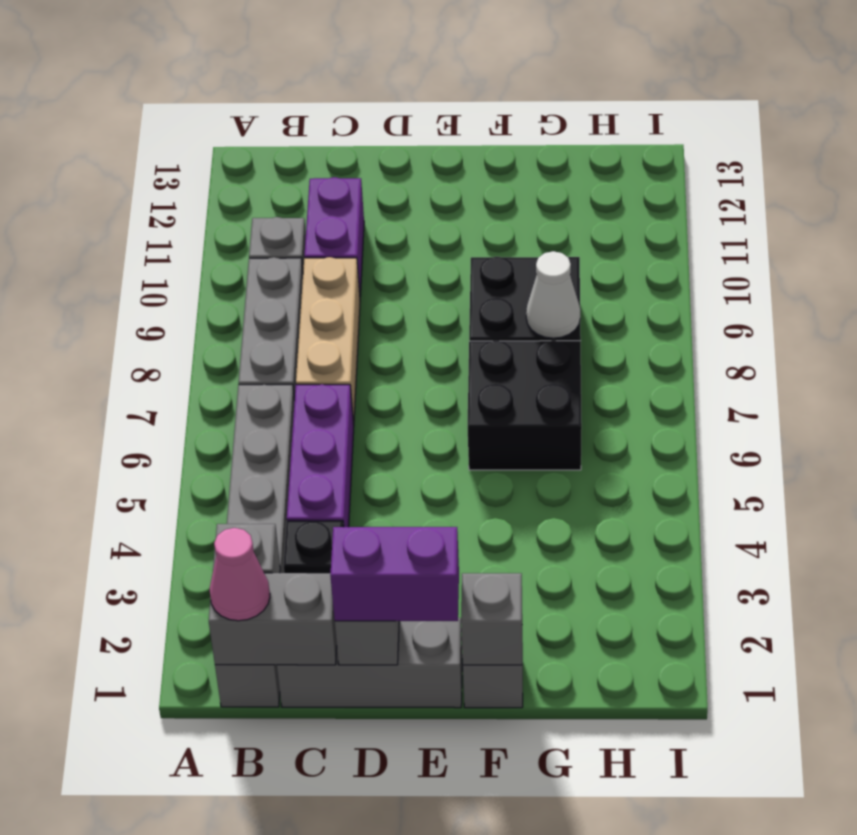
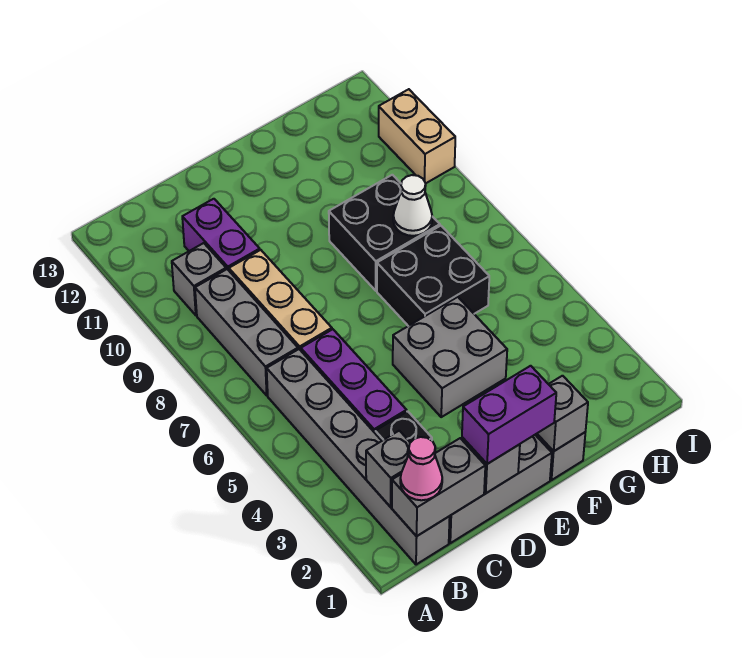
none -> grey 2x2 brick [393,297,507,417]
none -> tan 1x2 brick [379,89,455,183]

